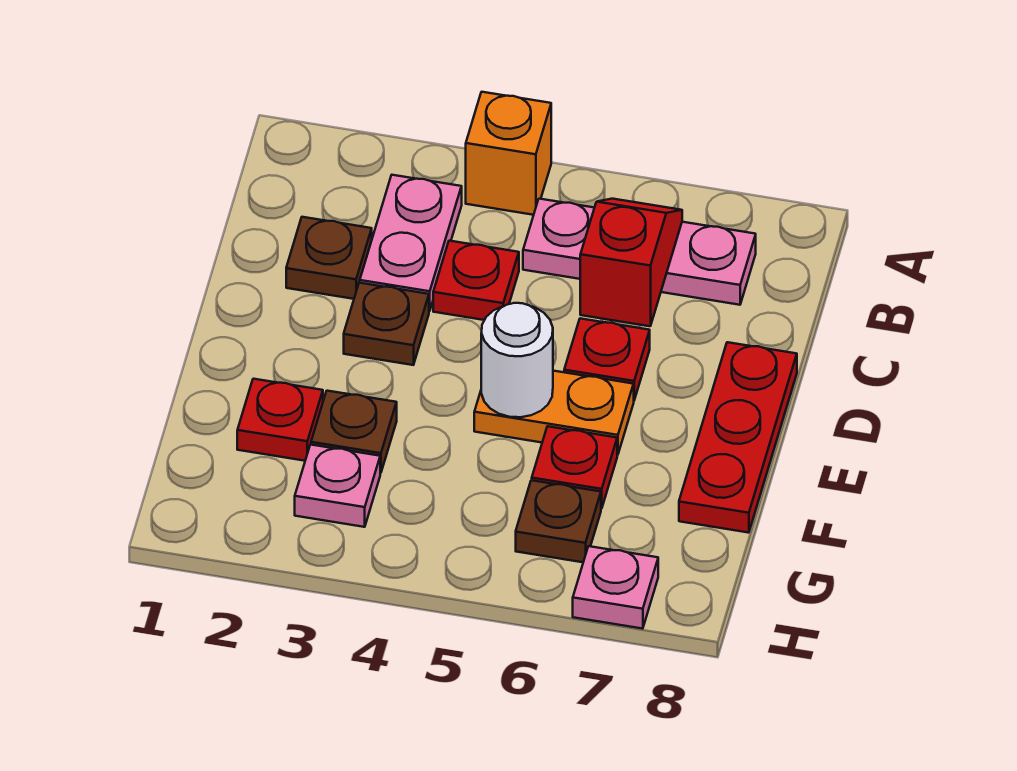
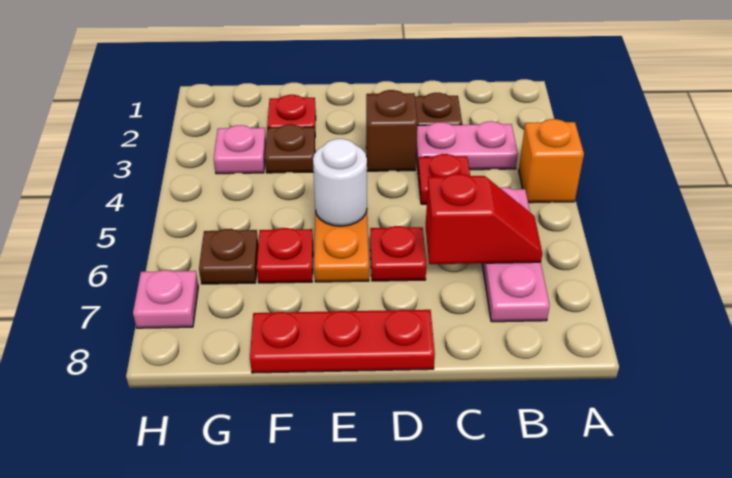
brown 1x1 plate [344,283,429,365] -> brown 1x1 brick [366,90,417,171]

